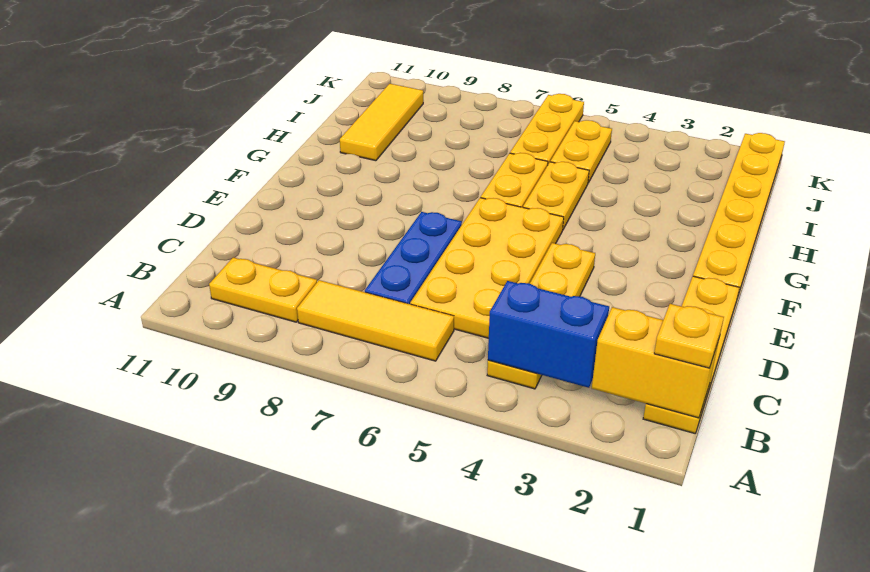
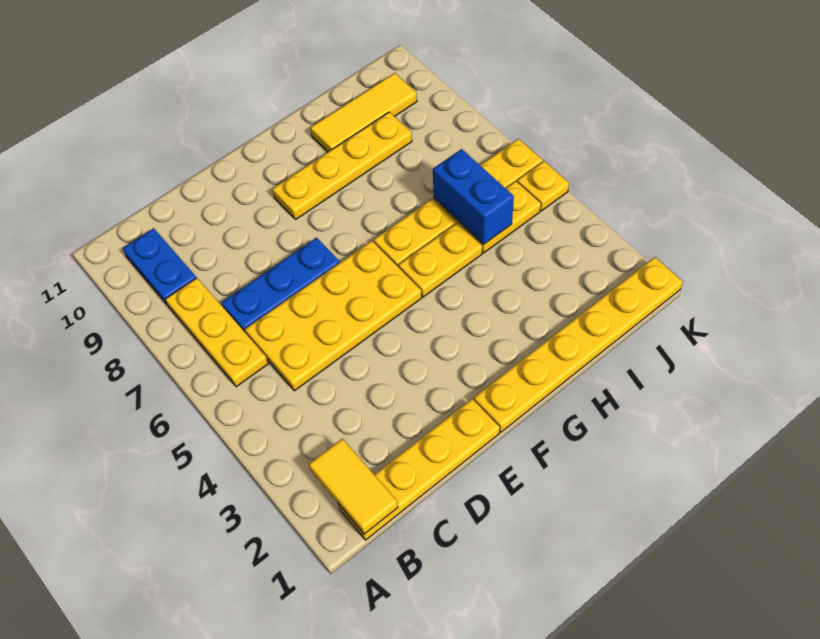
yellow 1x2 brick [592,307,720,418] -> yellow 1x2 tile [309,439,398,534]
yellow 1x1 plate [654,304,724,368] -> yellow 1x1 plate moved to [517,161,569,211]
blue 1x2 brick [488,281,609,388] -> blue 1x2 brick moved to [433,149,514,244]
yellow 1x4 plate [487,243,595,389] -> yellow 1x4 plate moved to [272,112,412,220]
yellow 1x3 tile [297,280,454,361] -> yellow 1x3 plate [166,278,268,387]
yellow 1x2 plate [209,257,317,322] -> blue 1x2 plate [123,228,196,305]

